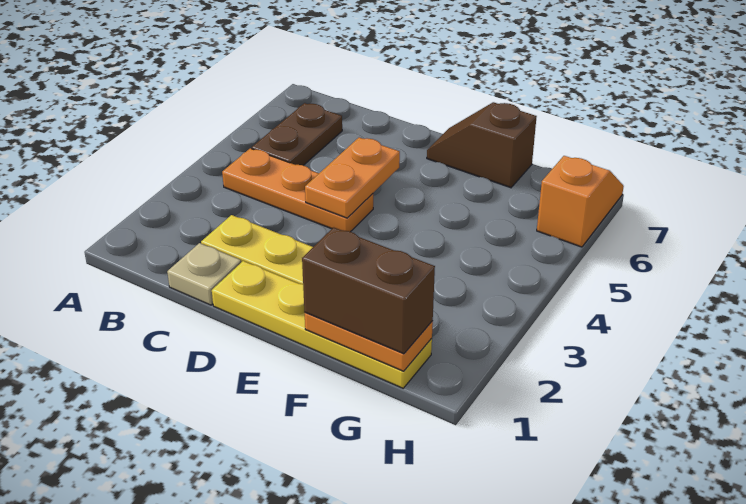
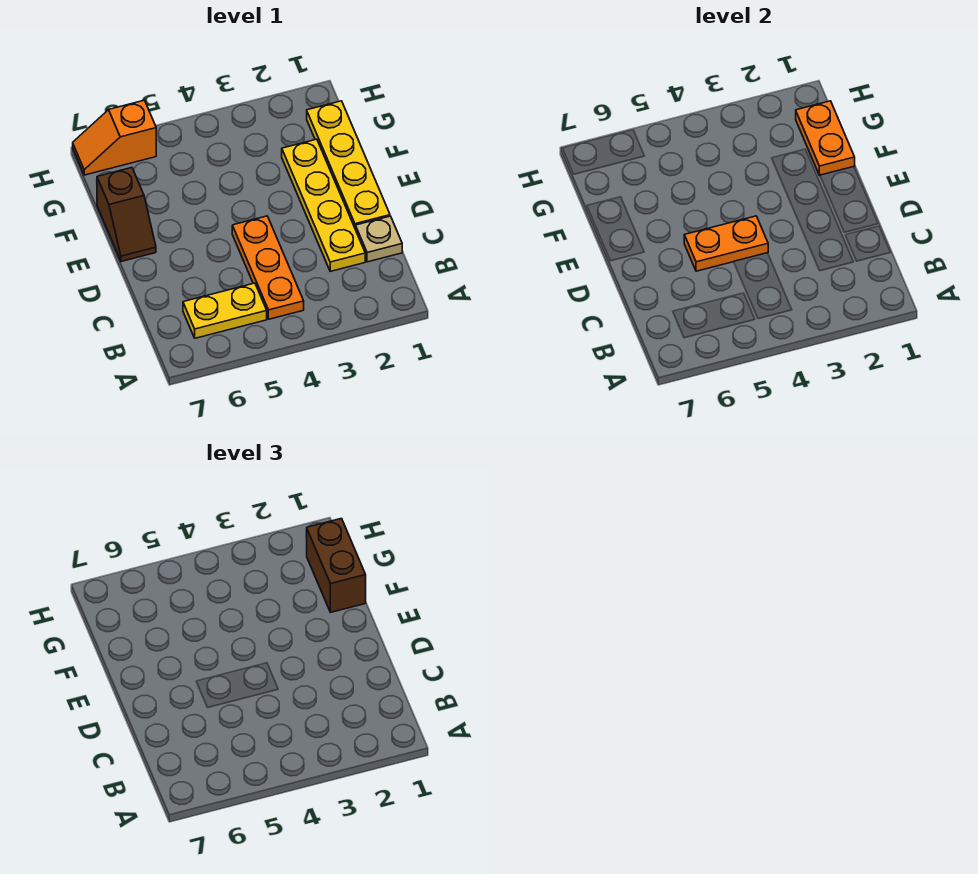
brown 1x2 plate [252,103,342,165] -> yellow 1x2 plate [183,283,267,338]

